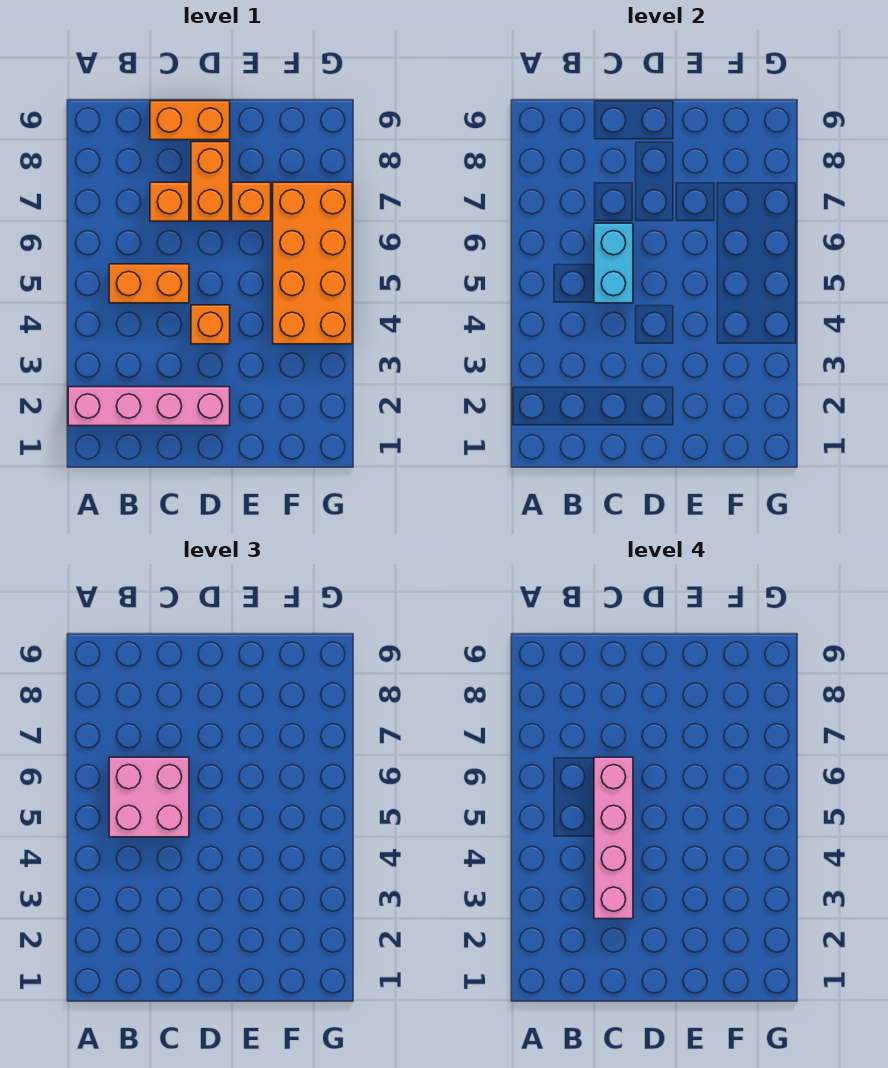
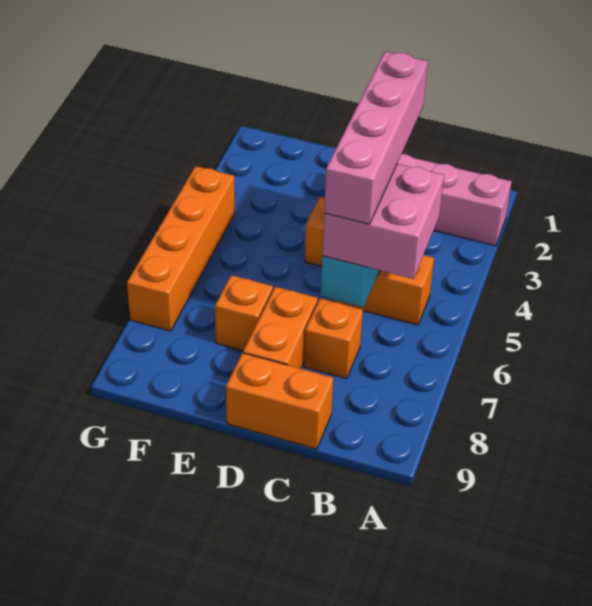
orange 2x4 brick [273,182,352,344] -> orange 1x4 brick [127,166,235,331]

